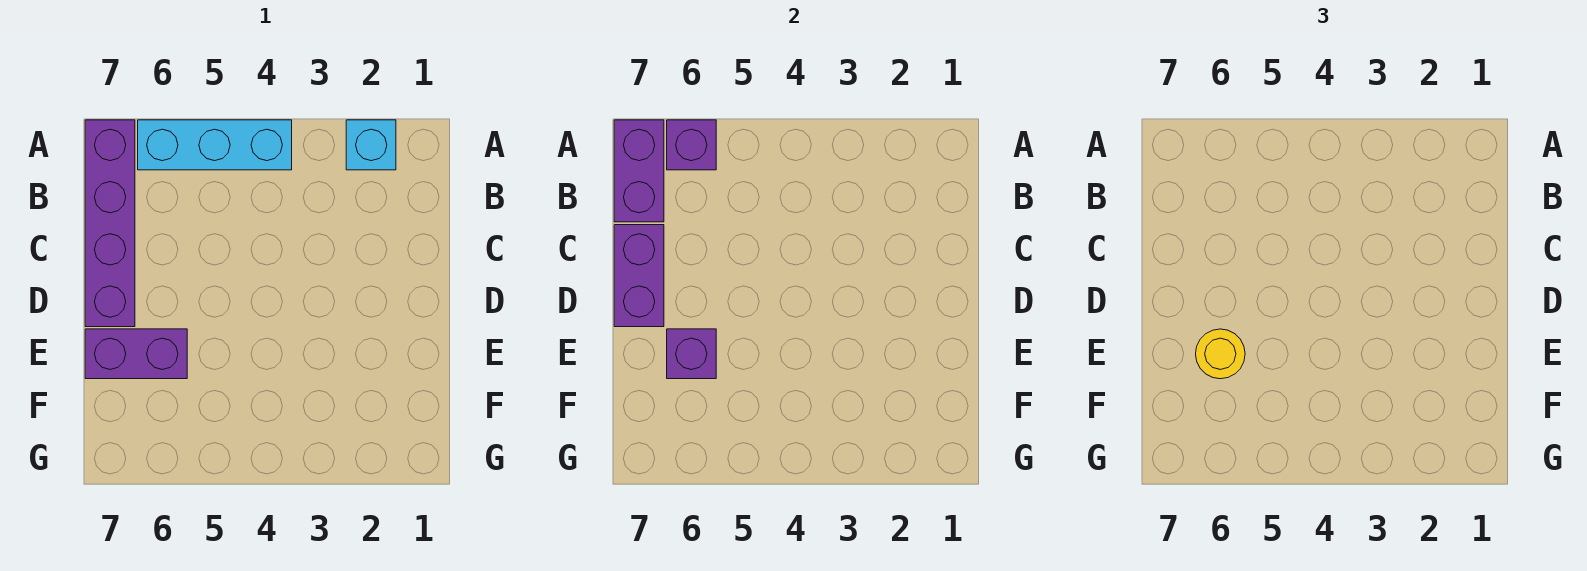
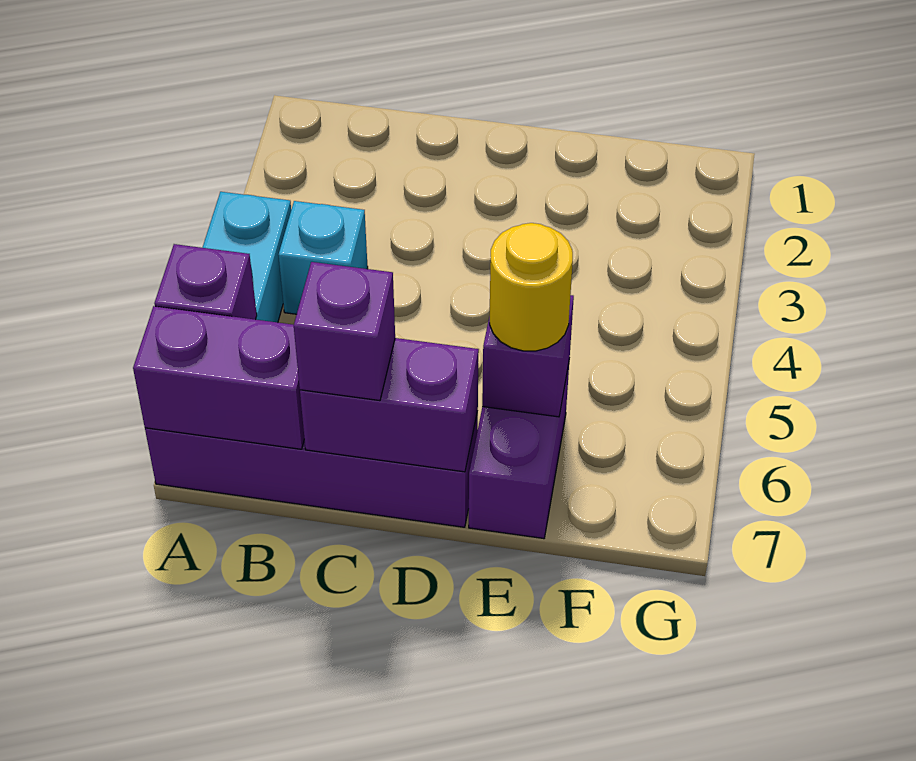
cyan 1x1 brick [346,120,396,170] -> cyan 1x1 brick moved to [279,201,368,314]
none -> purple 1x1 brick [294,262,395,401]

